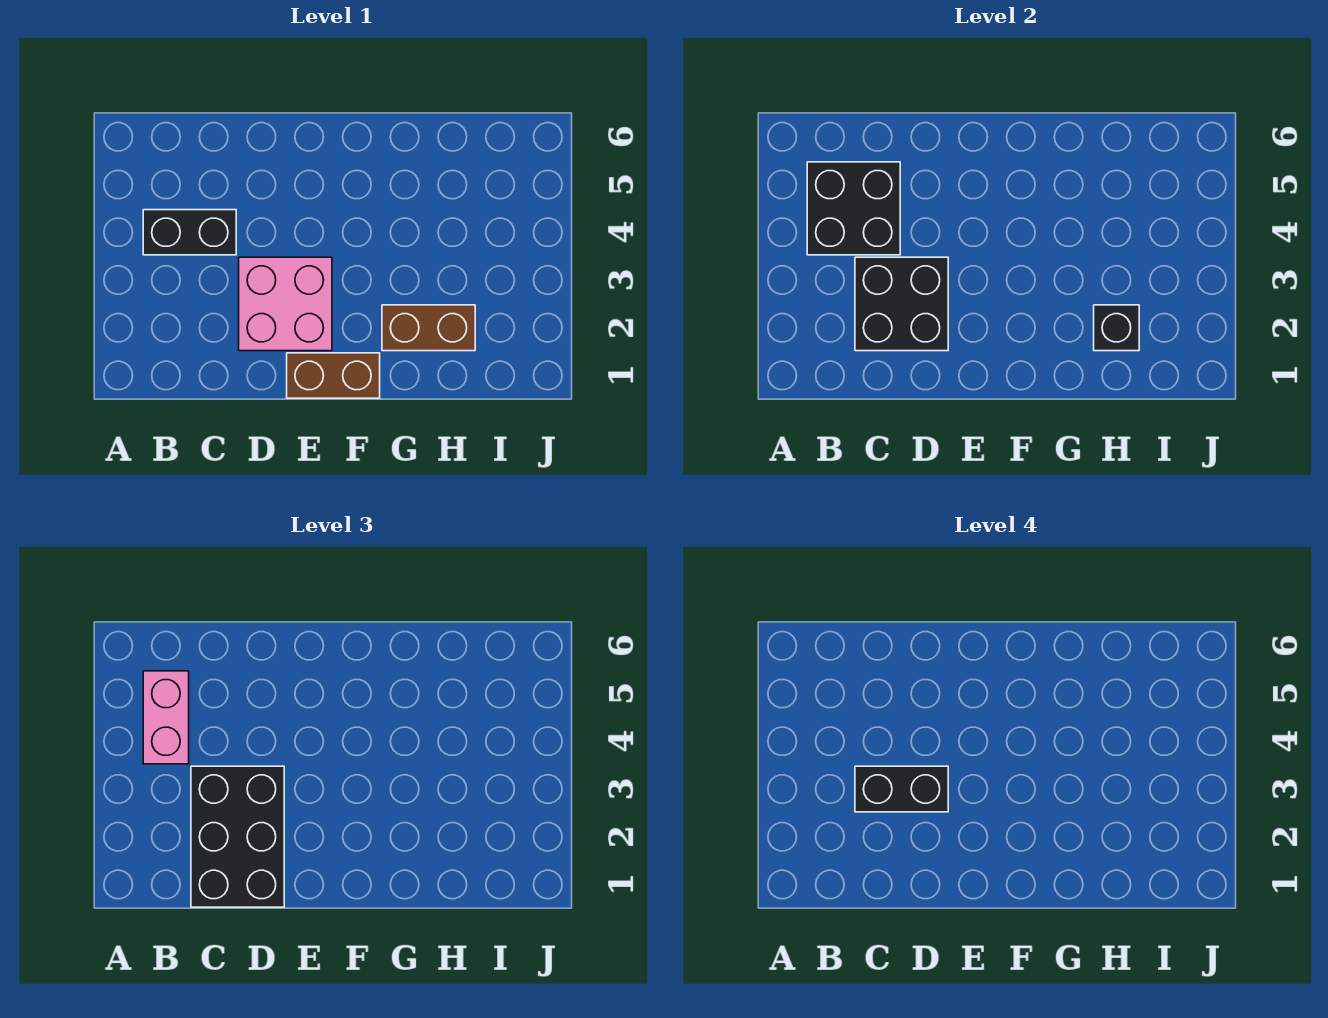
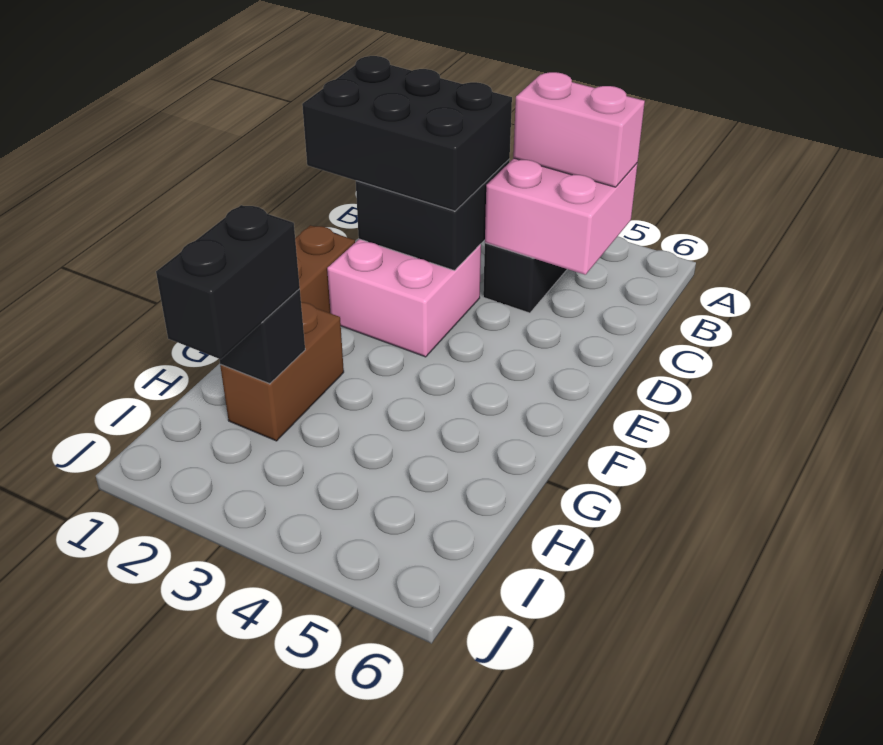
black 2x2 brick [807,162,900,255] -> pink 2x2 brick [485,158,638,275]
black 1x2 brick [855,766,948,812] -> black 1x2 brick moved to [156,205,300,359]

